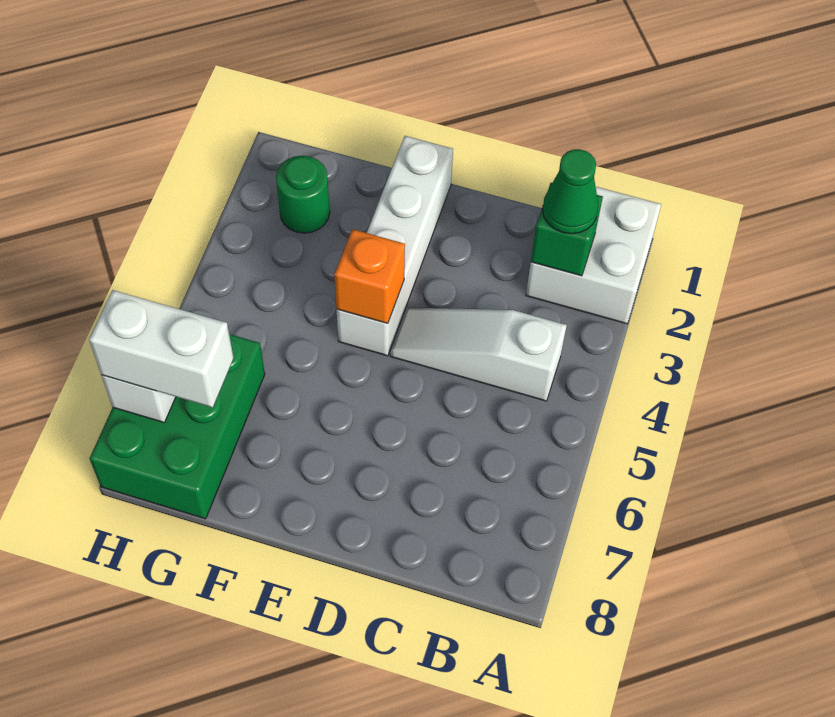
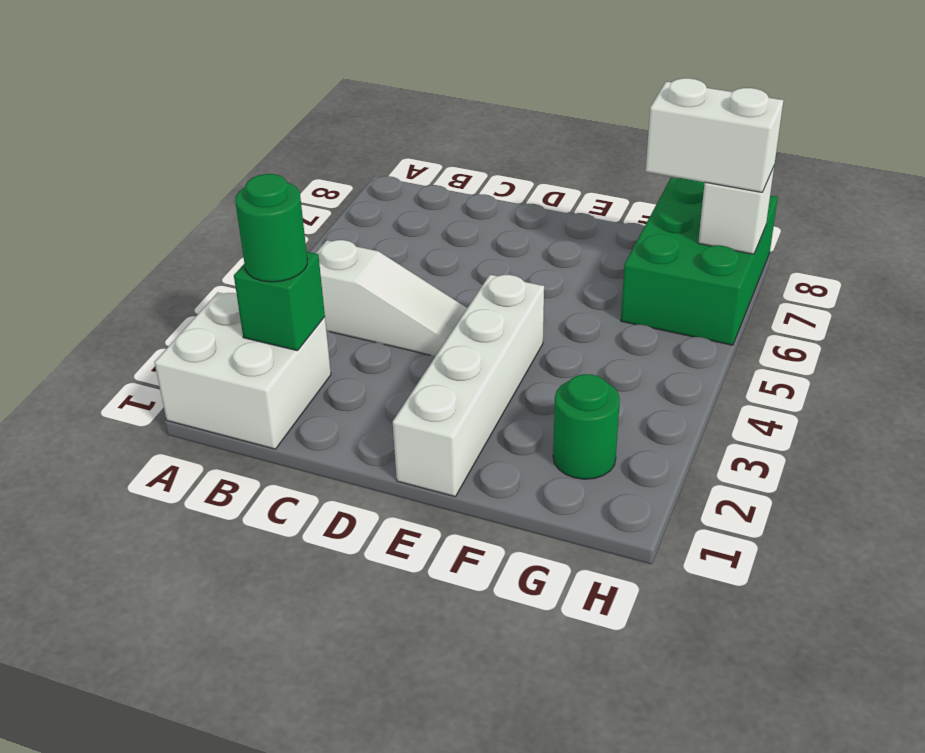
green 1x1 cone [543,149,598,234] -> green 1x1 round brick [235,174,307,282]
orange 1x1 brick [334,229,405,324] -> none

